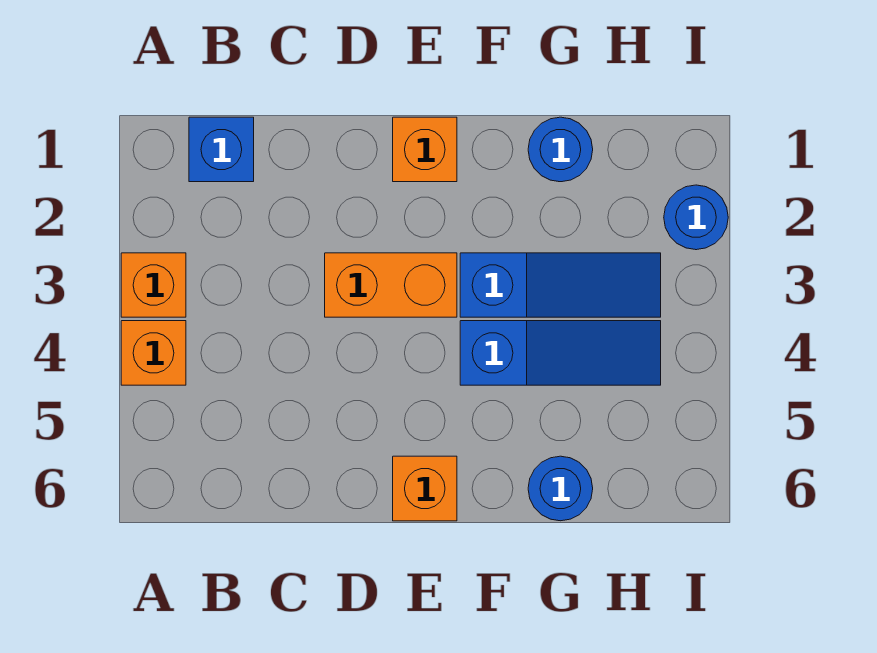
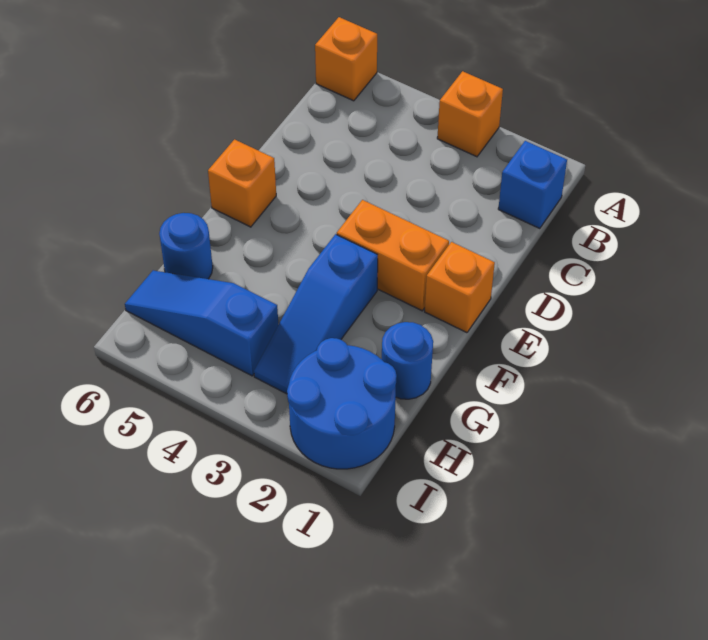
orange 1x1 brick [121,321,186,385] -> orange 1x1 brick moved to [315,17,377,101]
orange 1x2 brick [325,253,457,317] -> orange 1x2 brick turned to [337,200,449,311]
blue 1x3 slope [460,321,661,385] -> blue 1x3 slope turned to [125,270,278,376]
blue 1x1 round brick [664,185,728,250] -> blue 2x2 round brick [287,338,397,469]

